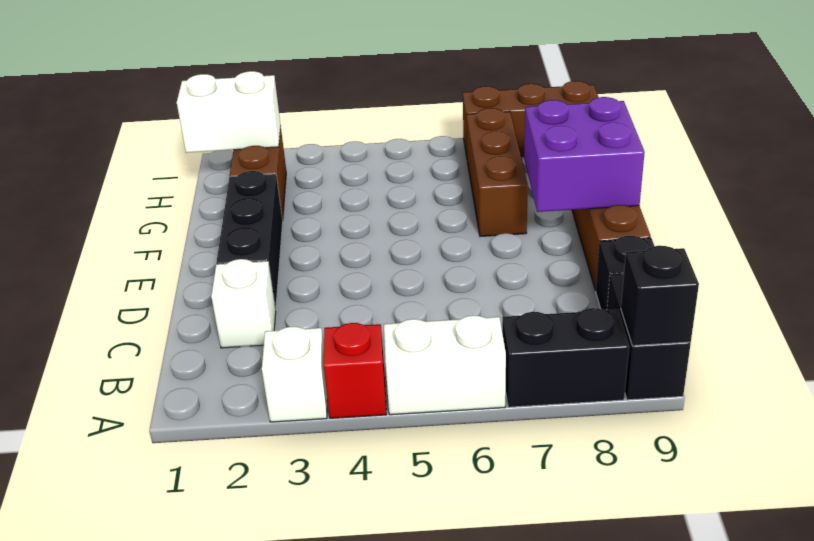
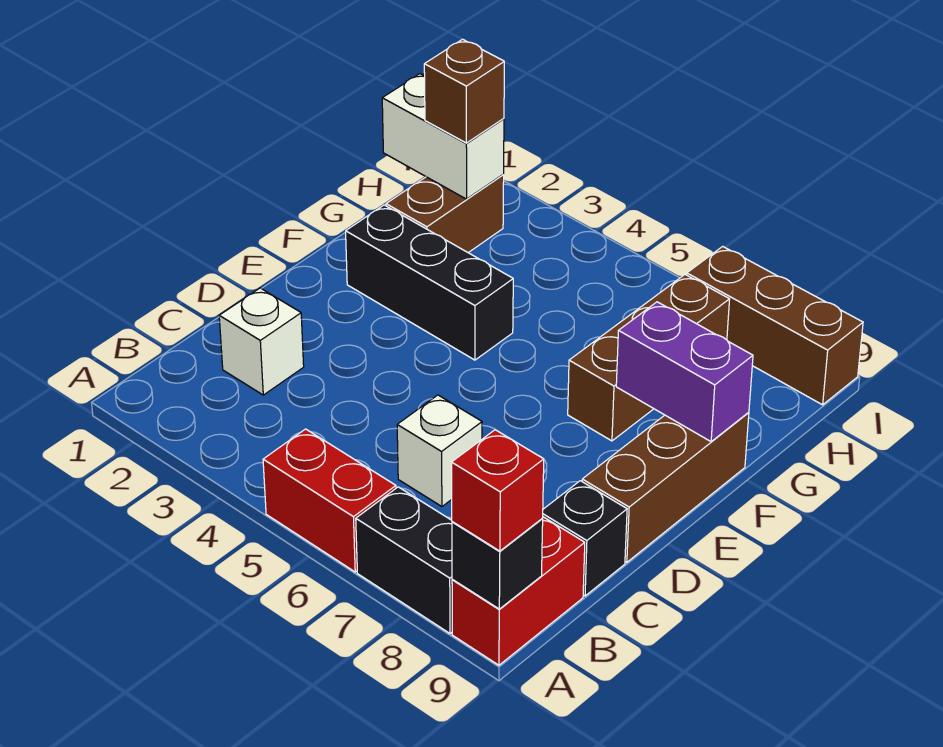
white 1x1 brick [262,327,327,422] -> white 1x1 brick moved to [397,395,482,507]
red 1x1 brick [324,323,386,418] -> red 1x1 brick moved to [452,430,544,551]
white 1x2 brick [384,315,506,415] -> red 1x2 brick [263,429,396,572]
black 1x2 brick [607,273,691,400] -> red 1x2 brick [452,517,585,665]
black 1x3 brick [216,171,283,310] -> black 1x3 brick turned to [346,205,513,360]
purple 2x2 brick [524,97,645,212] -> purple 1x2 brick [616,302,753,442]
none -> brown 1x1 brick [424,39,504,143]

